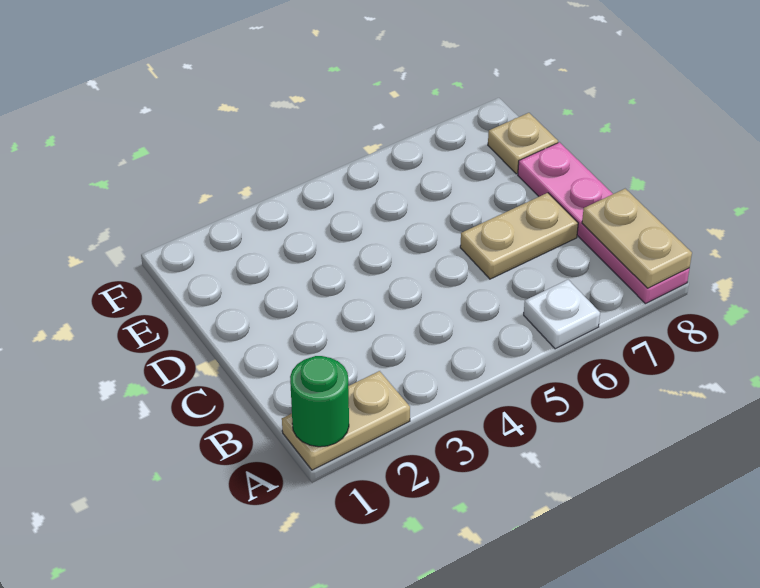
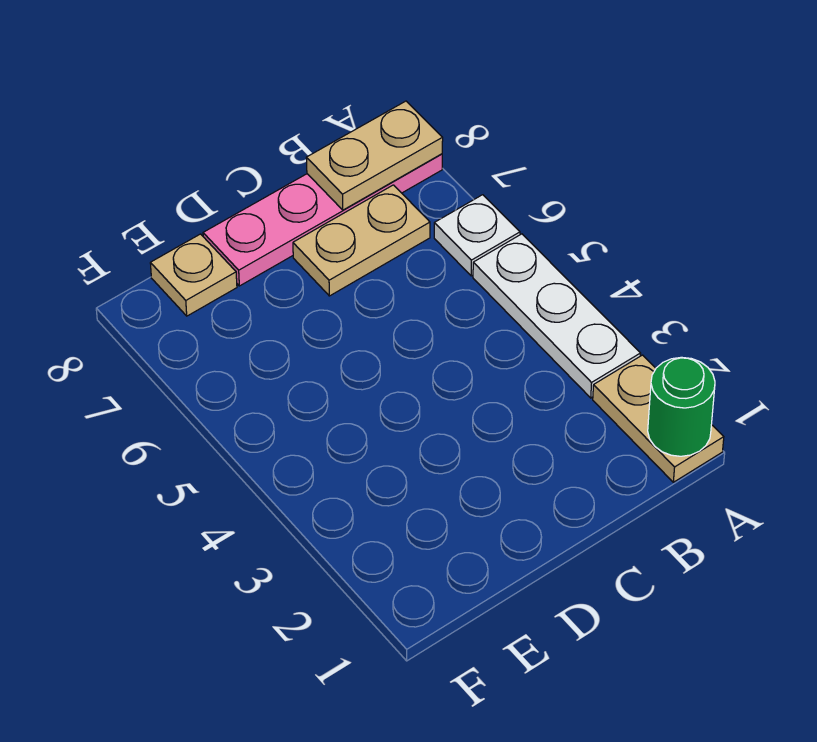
none -> white 1x3 plate [473,234,641,398]
tan 1x2 plate [460,193,578,279] -> tan 1x2 plate turned to [293,185,430,296]

